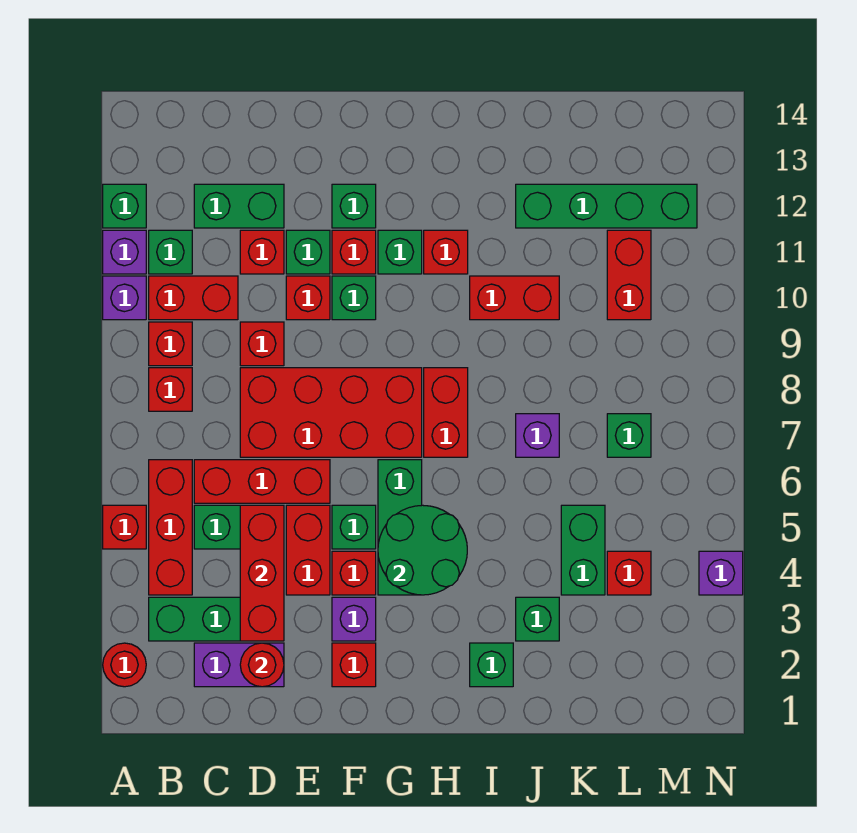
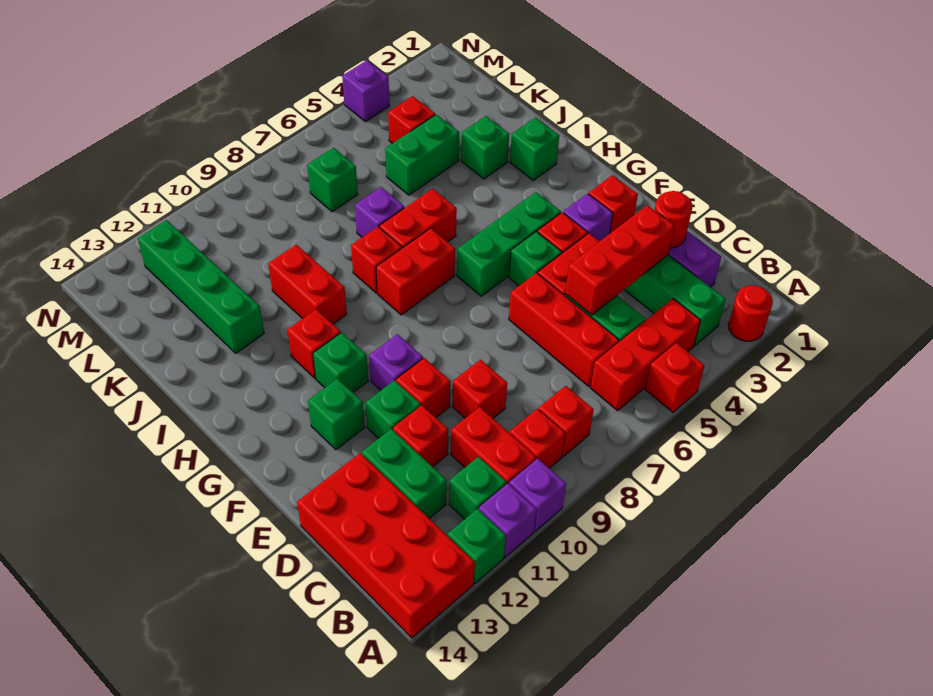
red 2x4 brick [240,368,422,457] -> red 2x4 brick moved to [297,453,475,638]
green 1x1 brick [332,276,376,320] -> purple 1x1 brick [369,334,423,390]
red 1x1 brick [332,230,376,274] -> red 1x1 brick moved to [351,227,402,293]
green 2x2 round brick [378,505,467,595] -> none
red 1x2 brick [607,230,651,320] -> red 1x2 brick moved to [379,189,457,248]

